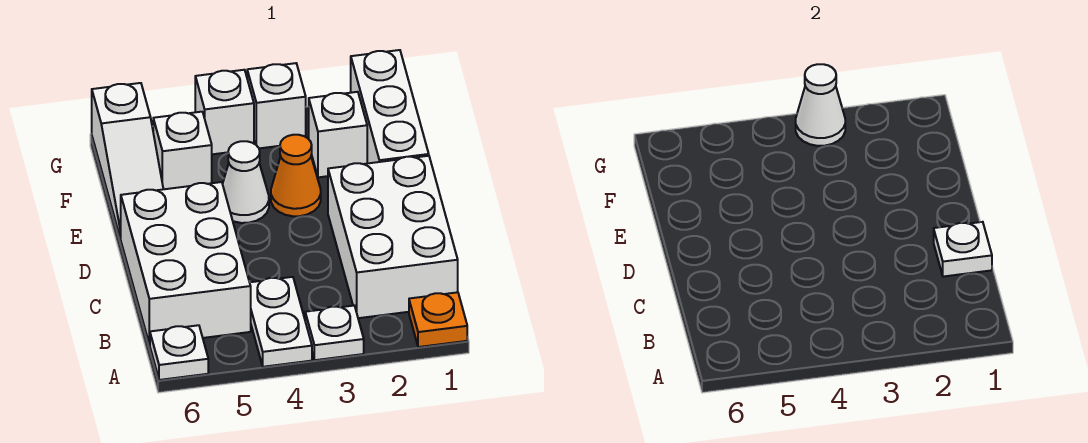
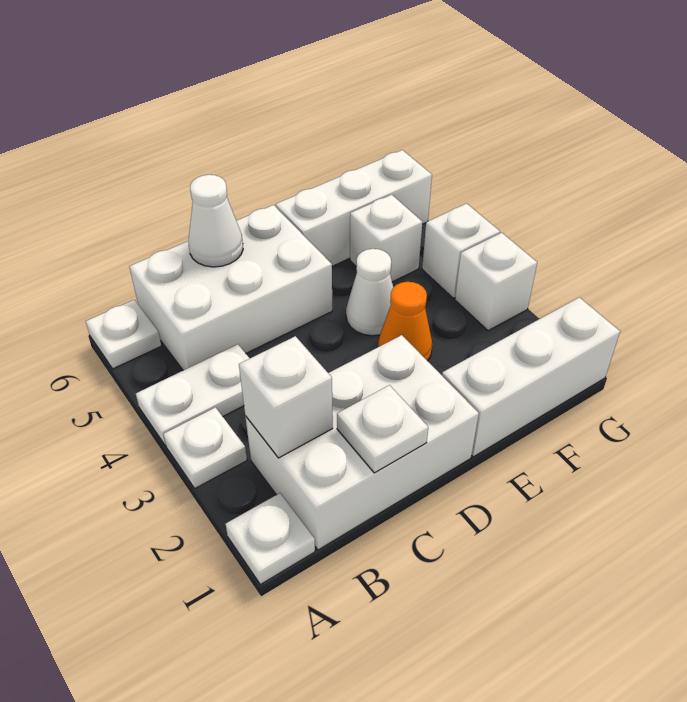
orange 1x1 plate [409,292,467,347] -> white 1x1 plate [226,493,315,584]
white 1x3 slope [92,83,163,239] -> white 1x3 brick [276,150,432,266]
white 1x1 brick [309,92,367,177] -> white 1x1 brick moved to [239,336,333,458]
white 1x1 cone [796,64,845,146] -> white 1x1 cone moved to [189,175,243,267]

